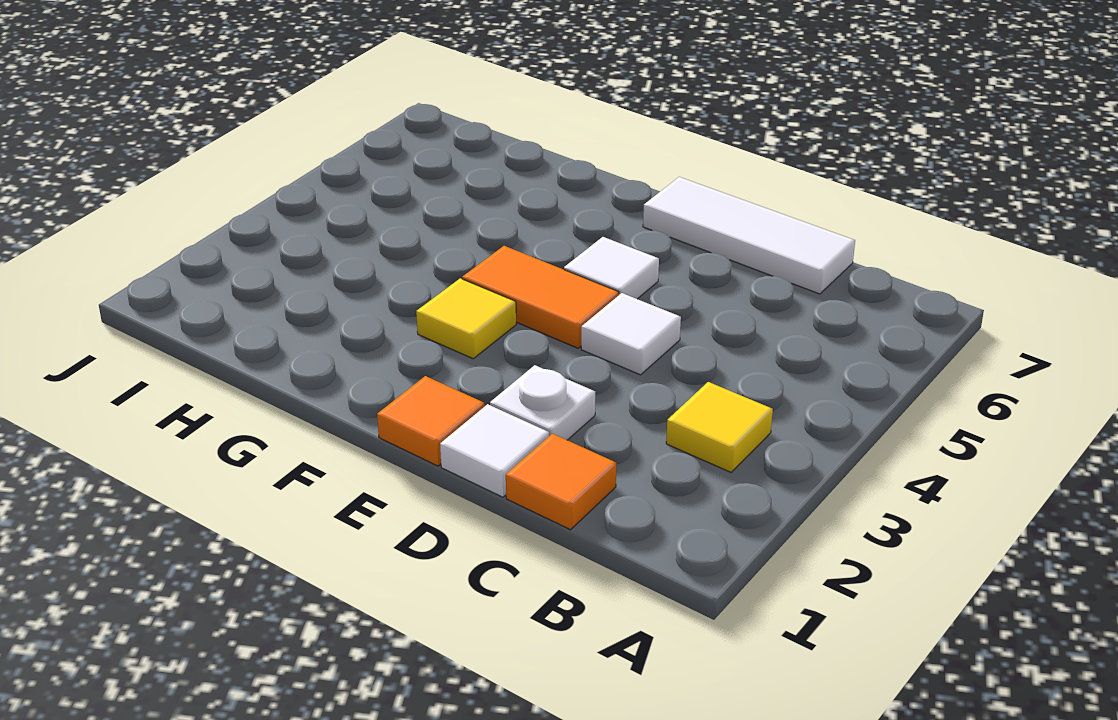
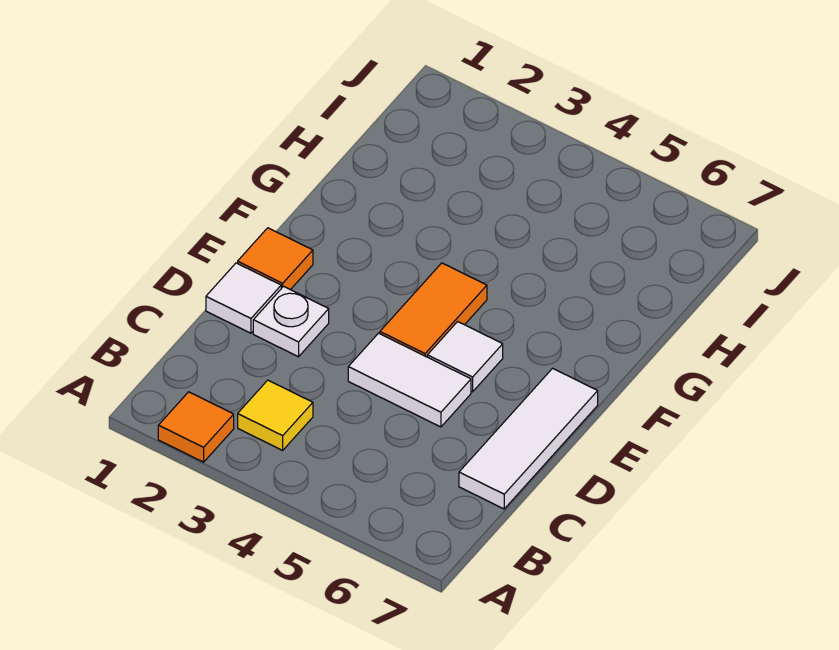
orange 1x1 tile [506,434,616,530] -> orange 1x1 tile moved to [158,392,234,462]
white 1x1 tile [581,293,681,375] -> white 1x2 tile [348,333,471,427]
yellow 1x1 tile [416,278,516,359] -> none

